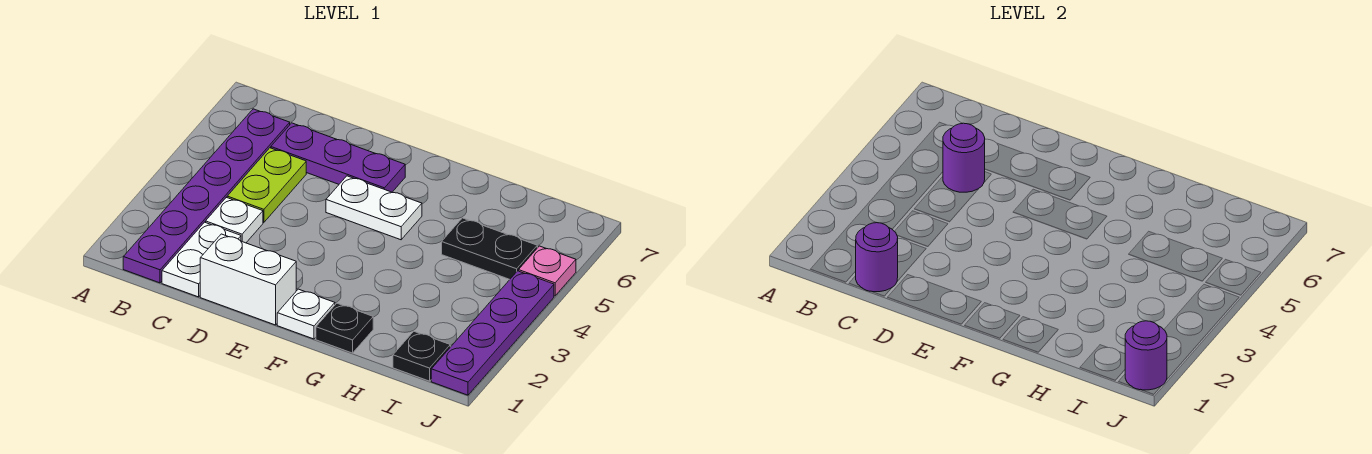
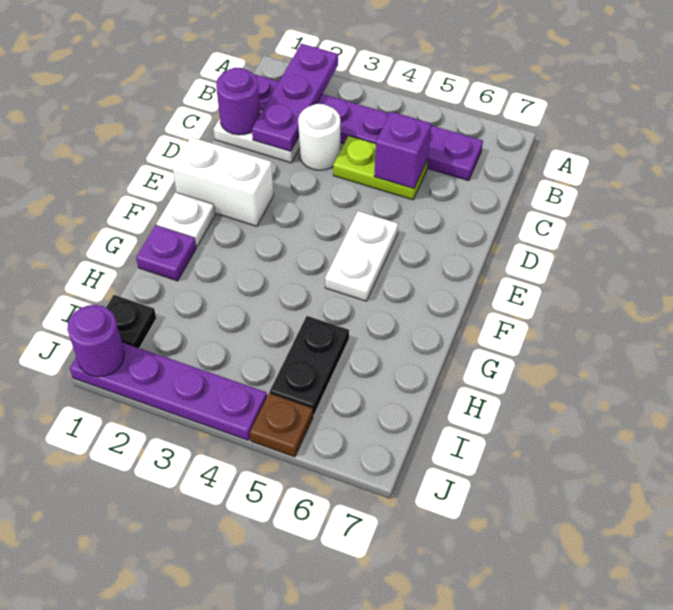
white 1x1 plate [206,197,263,243] -> white 1x1 round brick [298,104,340,170]
purple 1x1 round brick [943,123,985,192] -> purple 1x1 brick [374,112,431,189]
purple 1x3 plate [271,123,405,192] -> purple 1x3 plate moved to [252,44,338,152]
white 1x2 brick [200,234,296,325] -> white 1x2 brick turned to [172,137,274,226]
black 1x1 plate [316,303,373,353] -> purple 1x1 plate [136,225,196,281]
pink 1x1 plate [519,246,576,296] -> brown 1x1 plate [250,393,313,457]

